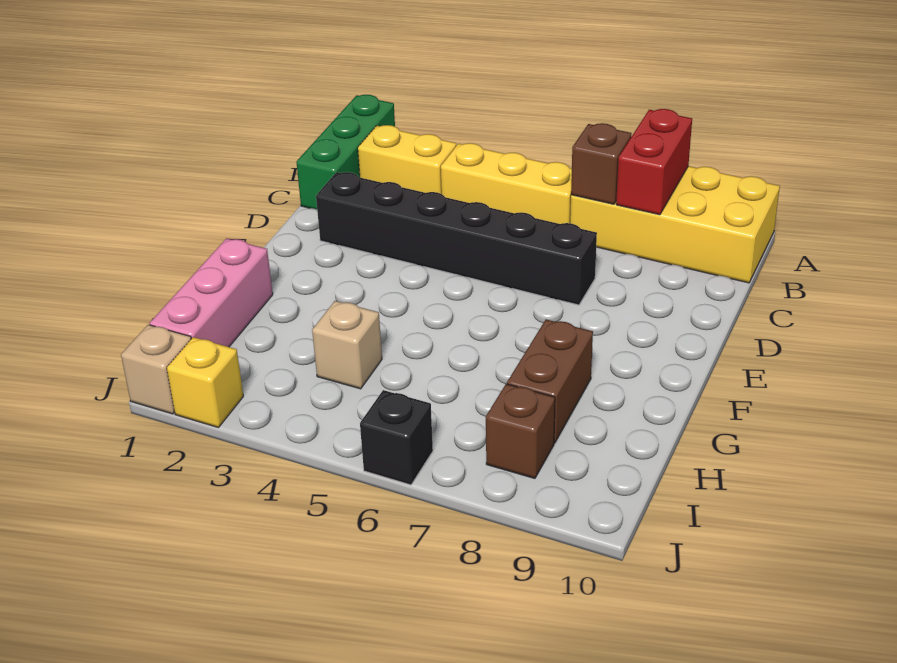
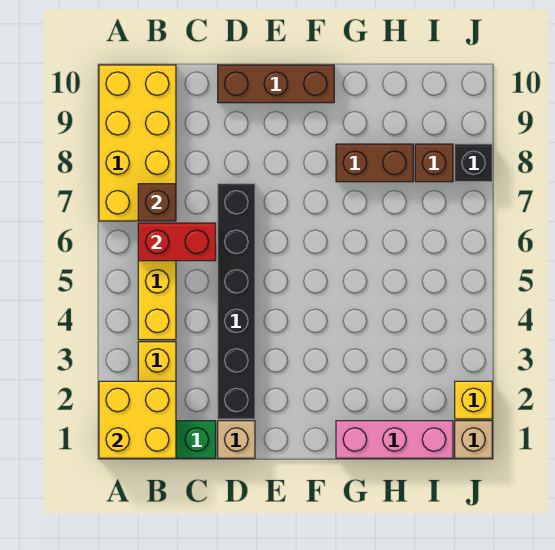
none -> yellow 2x2 brick [99,381,176,458]
red 1x2 brick [616,109,692,215] -> red 1x2 brick moved to [138,223,216,261]
none -> brown 1x3 brick [218,65,334,103]
tan 1x1 brick [312,301,382,389] -> tan 1x1 brick moved to [218,421,255,458]
black 1x1 brick [360,390,433,485] -> black 1x1 brick moved to [455,144,492,182]

